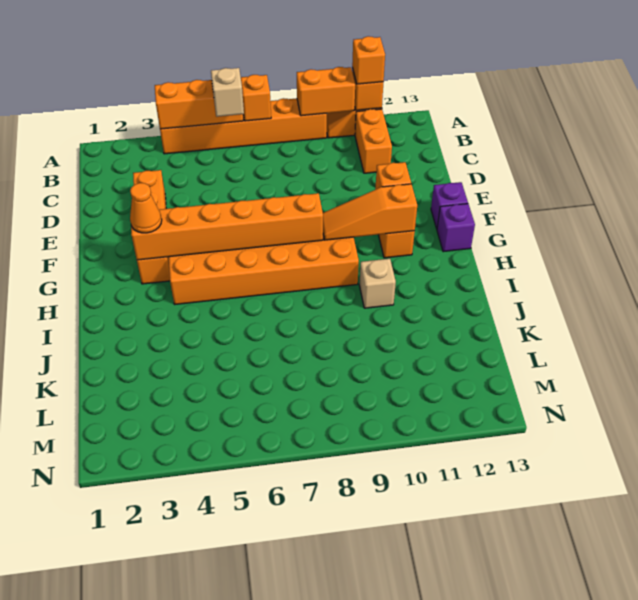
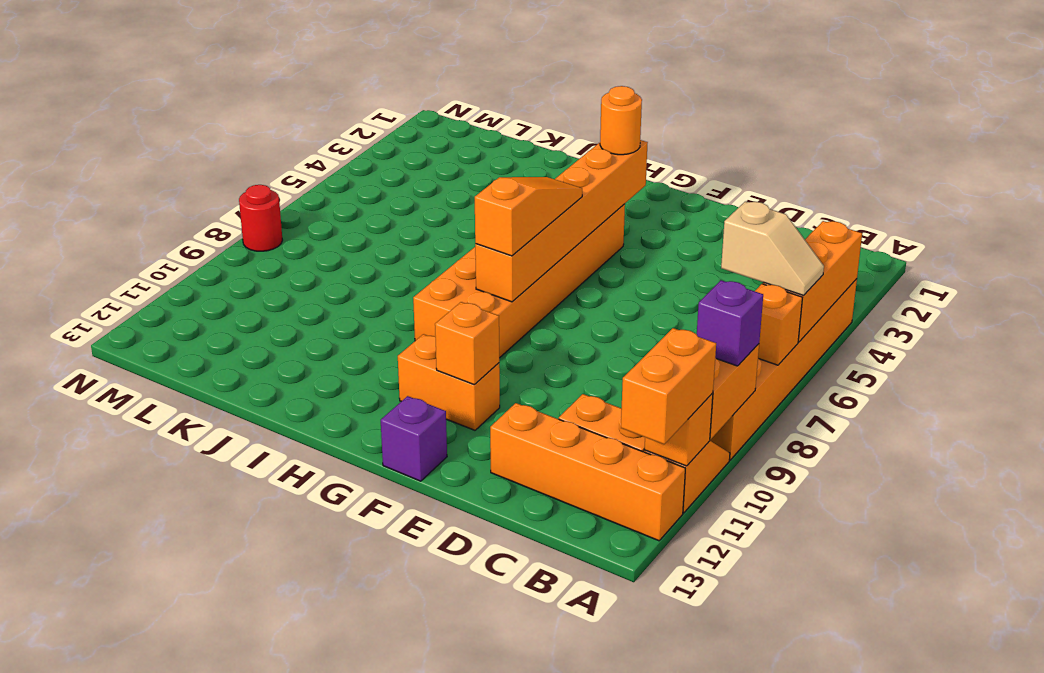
orange 1x1 brick [352,36,385,84] -> orange 1x2 brick [621,328,716,444]
orange 1x4 brick [133,170,170,284] -> orange 1x4 brick moved to [490,403,685,541]
orange 1x1 cone [130,183,162,233] -> orange 1x1 round brick [600,86,642,155]
orange 1x3 slope [323,184,417,240] -> orange 1x3 slope moved to [475,177,582,256]
purple 1x1 brick [437,204,475,252] -> purple 1x1 brick moved to [697,280,763,366]
tan 1x1 brick [359,259,396,308] -> none
none -> red 1x1 round brick [239,185,282,251]

